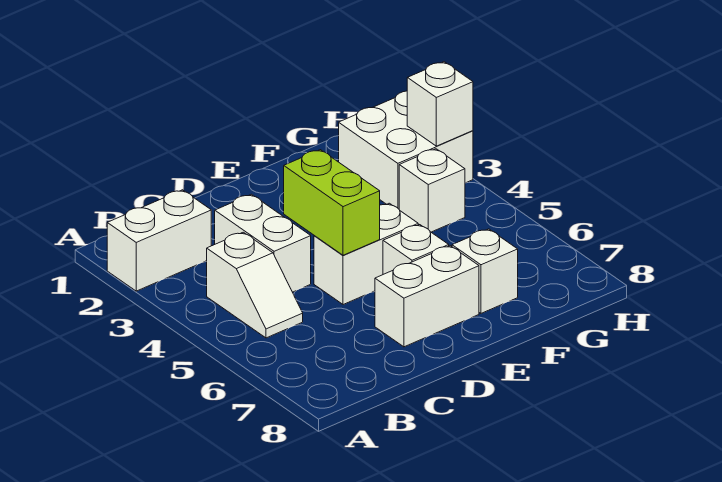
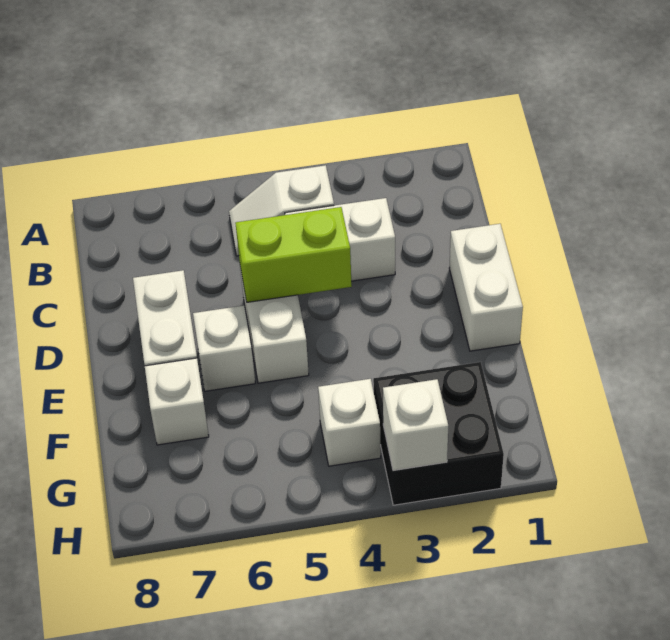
white 1x2 brick [107,190,211,291] -> white 1x2 brick moved to [449,224,523,351]
white 2x2 brick [339,91,473,209] -> black 2x2 brick [373,362,504,505]

